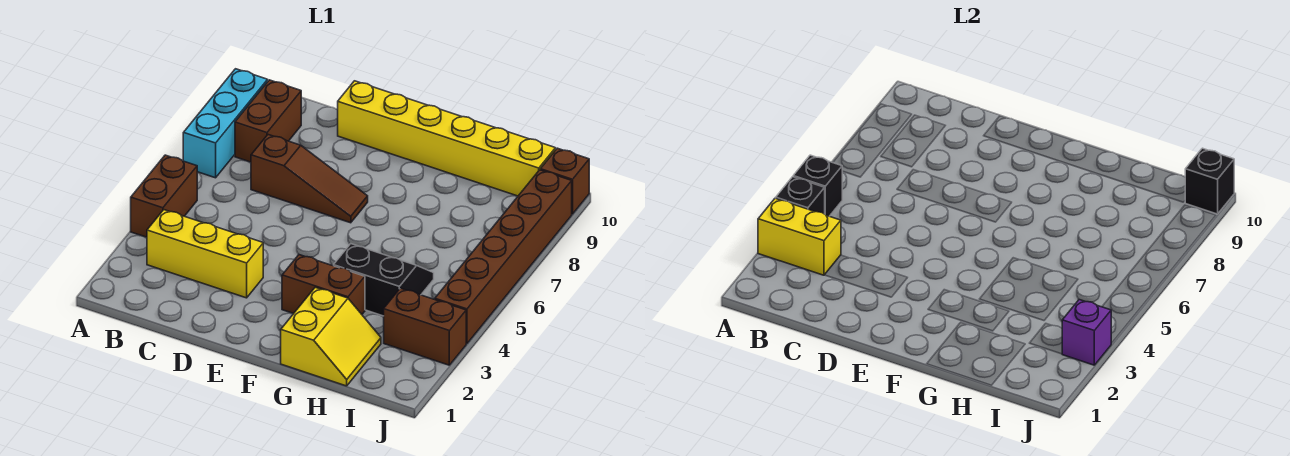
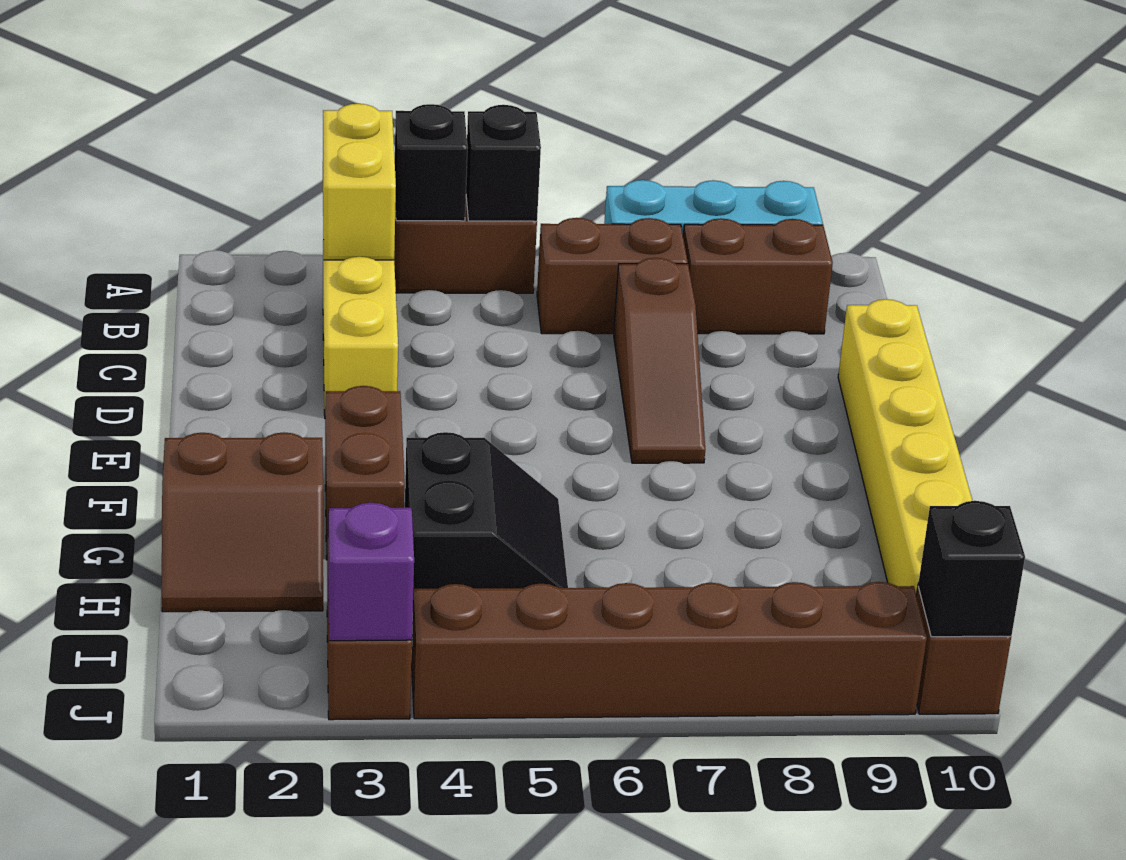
none -> brown 1x2 brick [537,218,688,334]
yellow 2x2 slope [281,287,381,386] -> brown 2x2 slope [162,432,323,612]

